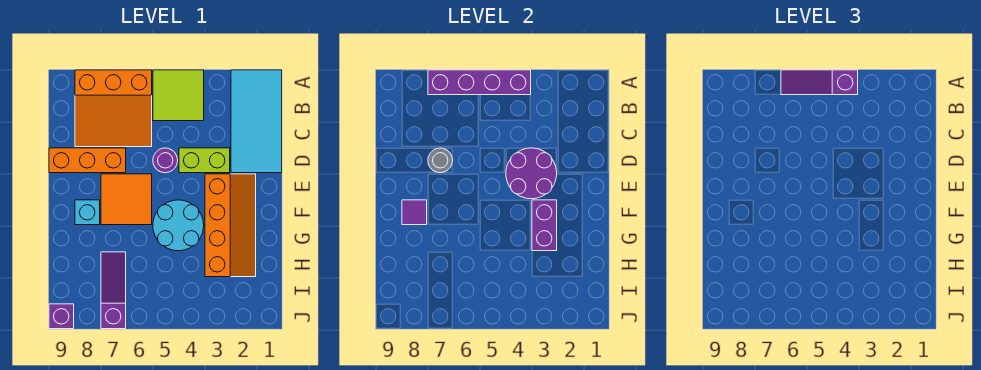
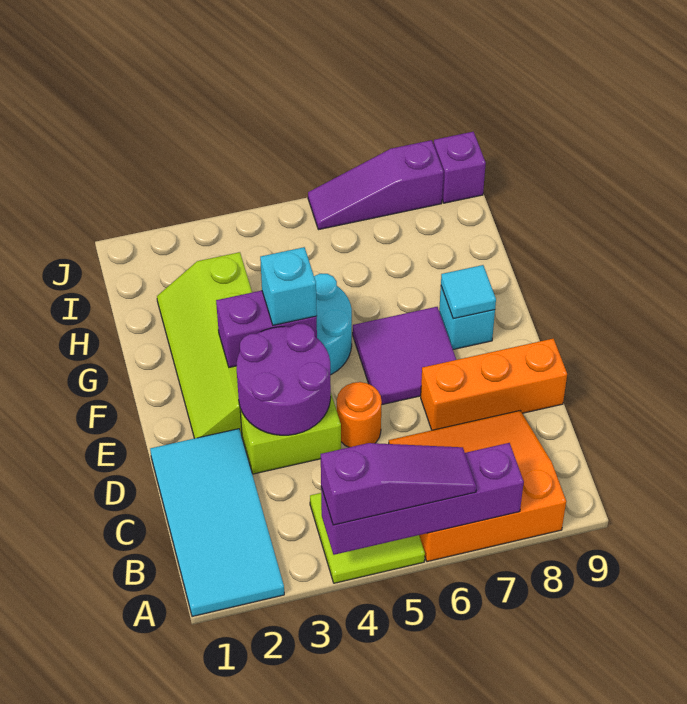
purple 1x1 round brick [153,148,178,173] -> orange 1x1 round brick [337,382,382,447]
grey 1x1 round brick [428,148,453,173] -> none
orange 2x4 slope [205,174,256,277] -> lime 2x4 slope [157,252,252,438]
orange 2x2 tile [101,174,152,225] -> purple 2x2 tile [353,307,456,405]
purple 1x2 brick [532,200,557,251] -> purple 1x2 brick turned to [216,291,317,367]
none -> cyan 1x1 brick [260,247,317,325]
purple 1x1 tile [402,200,427,225] -> cyan 1x1 tile [441,265,496,319]
purple 1x3 slope [101,252,126,329] -> purple 1x3 slope turned to [308,140,444,230]

